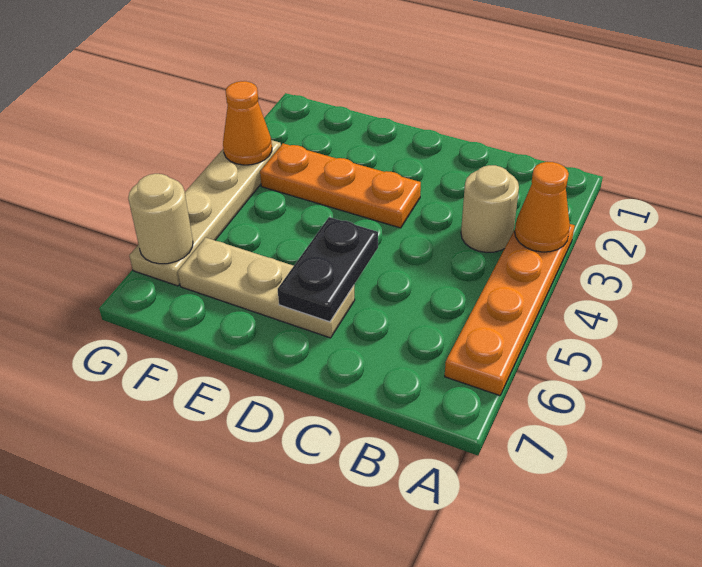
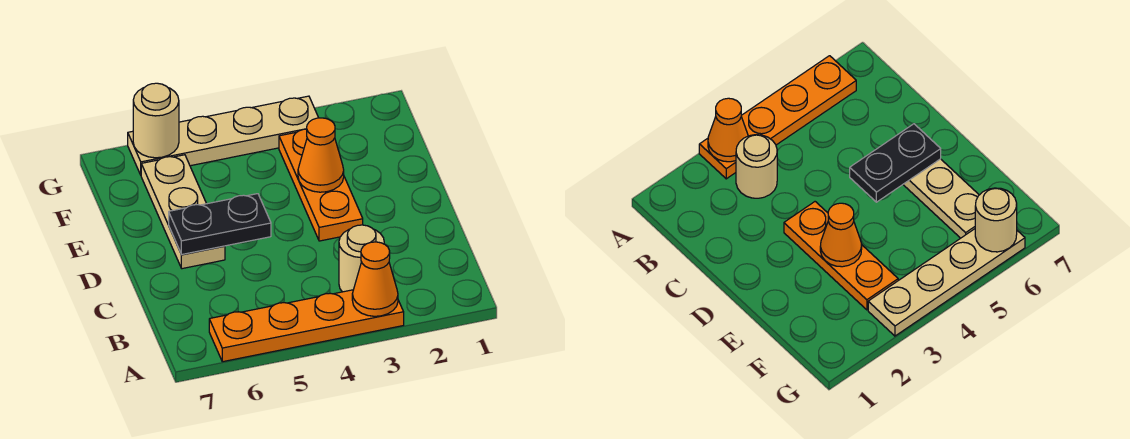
orange 1x1 cone [223,81,272,165] -> orange 1x1 cone moved to [298,118,344,192]

